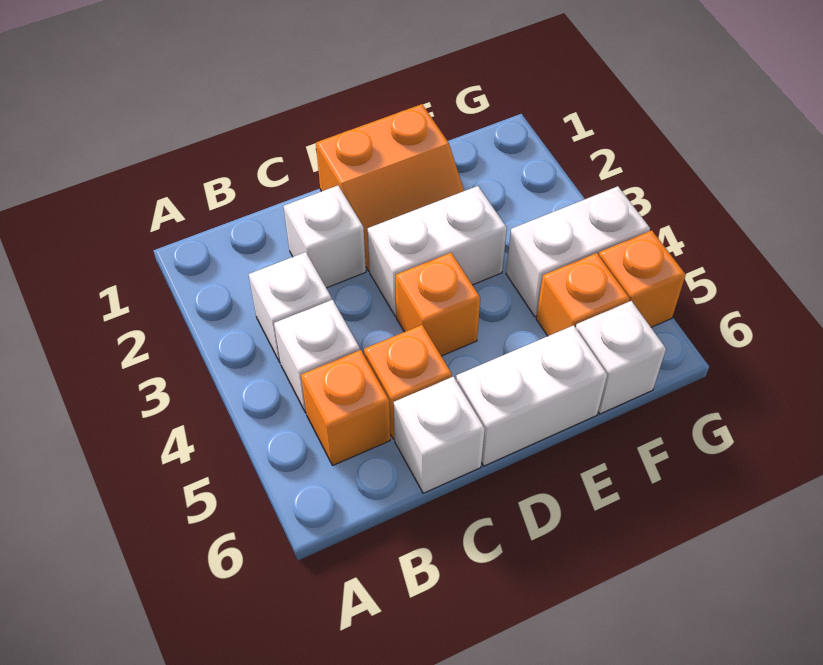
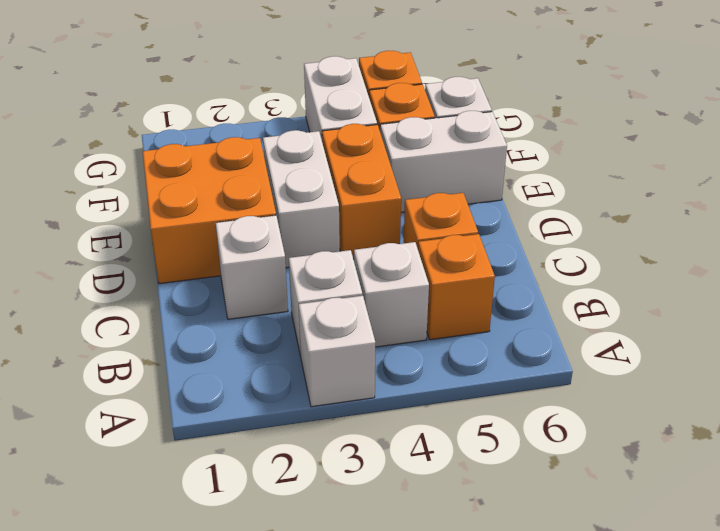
white 1x1 brick [394,377,485,493] -> white 1x1 brick moved to [299,296,375,407]
orange 2x2 slope [316,104,464,271] -> orange 2x2 brick [143,137,276,284]
orange 1x1 brick [396,253,480,356] -> orange 1x2 brick [322,124,401,259]
white 1x2 brick [456,325,607,466] -> white 1x2 brick turned to [380,111,507,212]

